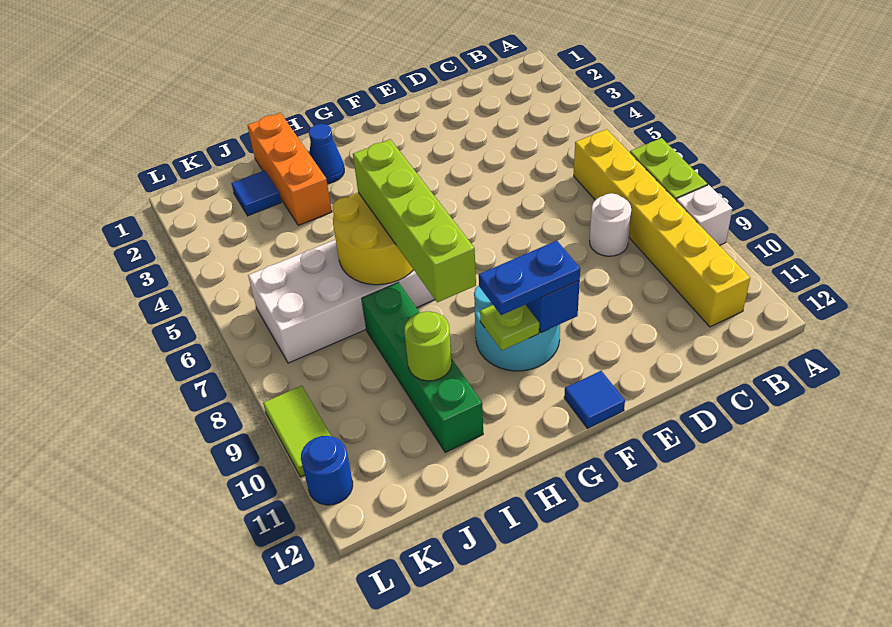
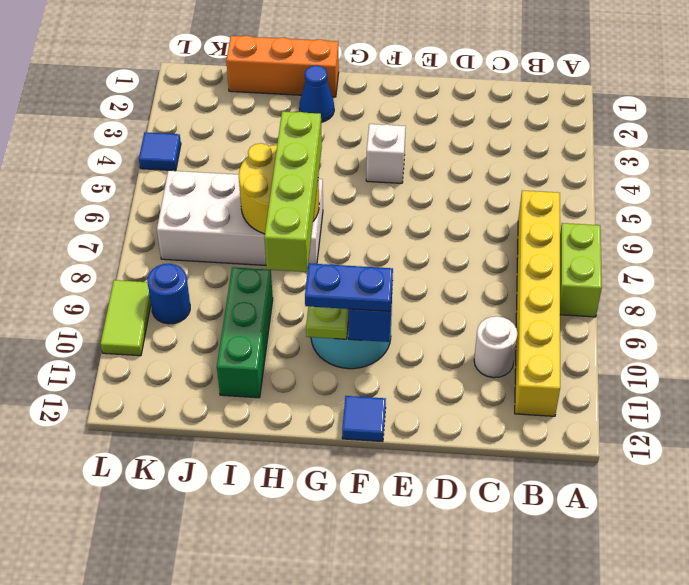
white 1x1 brick [676,185,732,246] -> white 1x1 brick moved to [366,124,406,183]
white 1x1 round brick [590,193,631,256] -> white 1x1 round brick moved to [474,316,518,378]
orange 1x3 brick [247,113,332,225] -> orange 1x3 brick turned to [226,35,339,97]
green 1x4 brick [362,283,483,452] -> green 1x3 brick [217,267,273,398]
lime 1x1 round brick [405,311,452,381] -> none
blue 1x1 tile [231,171,281,216] -> blue 1x1 tile moved to [139,132,181,171]
blue 1x1 round brick [301,436,353,505] -> blue 1x1 round brick moved to [147,264,190,324]

